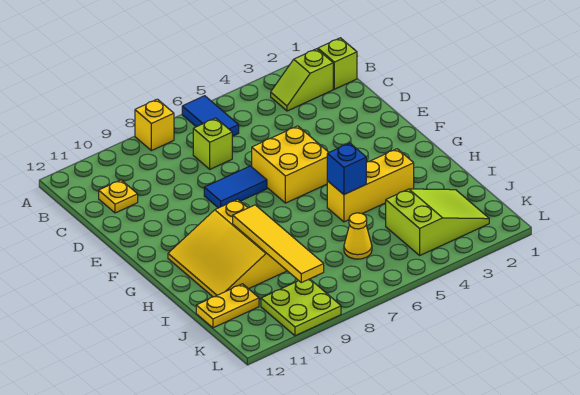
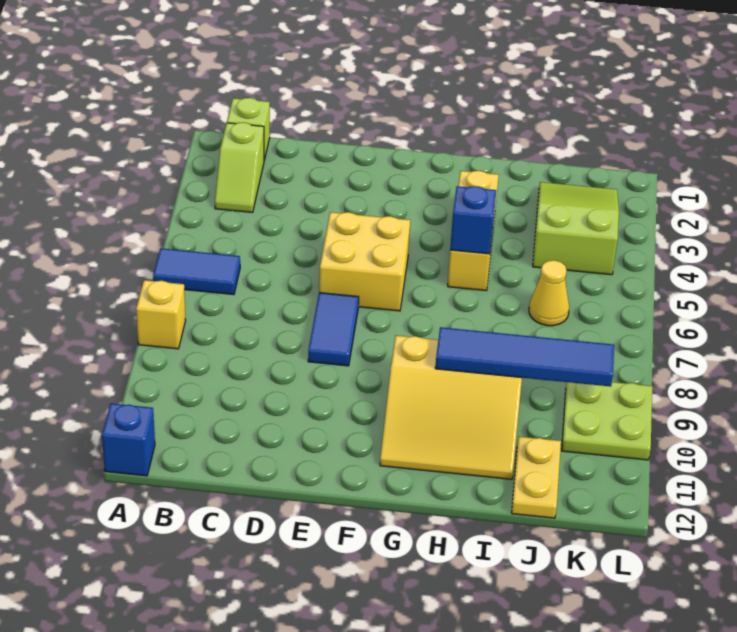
none -> blue 1x1 brick [102,403,155,476]
lime 1x1 brick [193,118,232,169] -> none
yellow 1x1 plate [99,180,138,213] -> none
yellow 1x4 tile [233,205,324,282] -> blue 1x4 tile [435,327,614,386]

